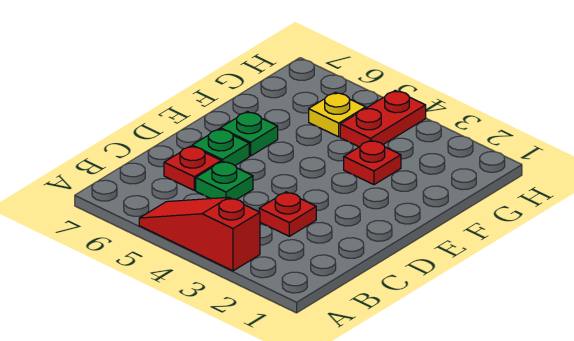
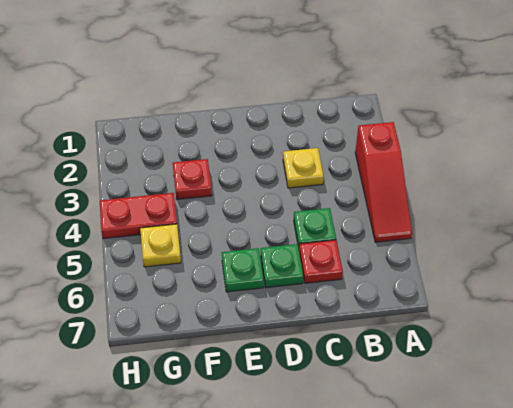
red 1x1 plate [259,192,316,236] -> yellow 1x1 plate [283,148,324,188]

